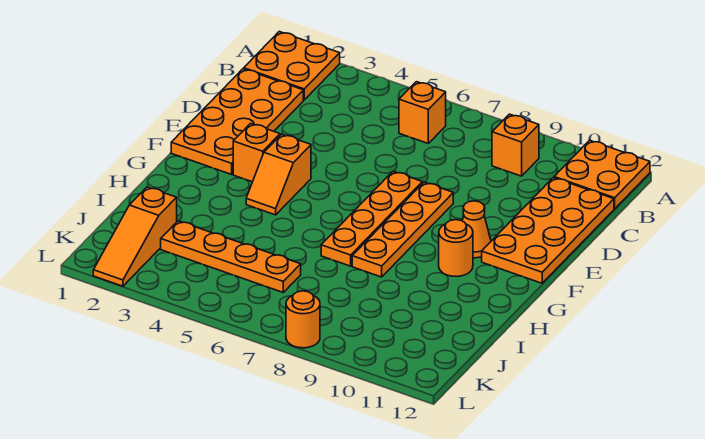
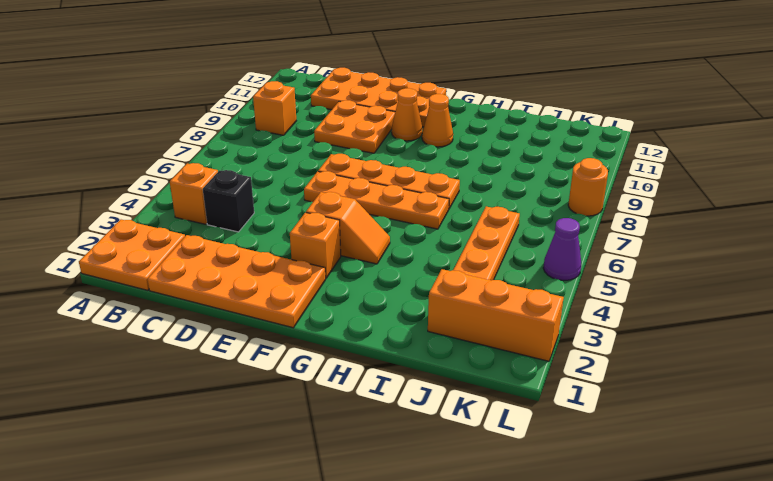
orange 2x2 plate [554,140,650,209] -> orange 2x2 plate moved to [314,100,395,153]
orange 1x1 brick [399,82,446,143] -> orange 1x1 brick moved to [170,163,218,224]
none -> black 1x1 brick [203,170,254,232]
orange 1x4 plate [352,182,453,277] -> orange 1x4 plate moved to [304,171,449,229]
orange 1x1 round brick [439,220,473,277] -> orange 1x1 cone [422,94,453,147]
orange 1x3 slope [93,187,177,286] -> orange 1x3 brick [428,269,564,361]
none -> purple 1x1 cone [543,218,581,280]

